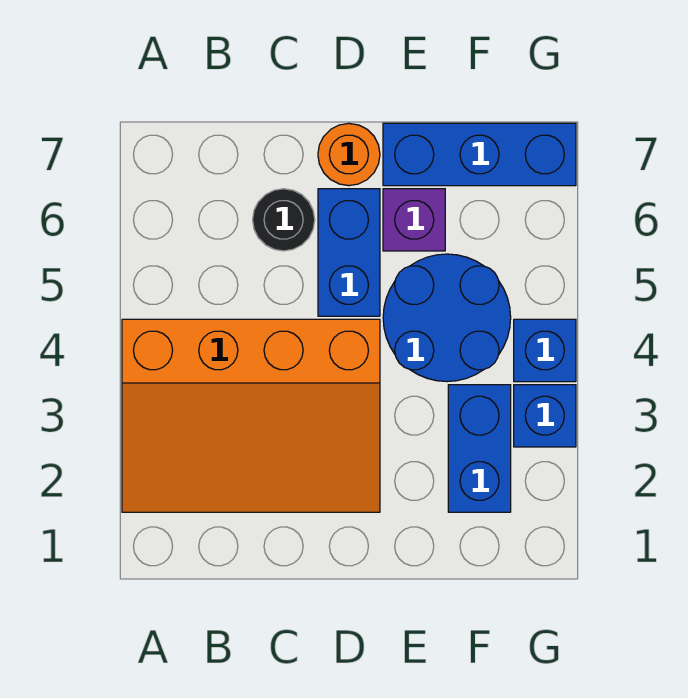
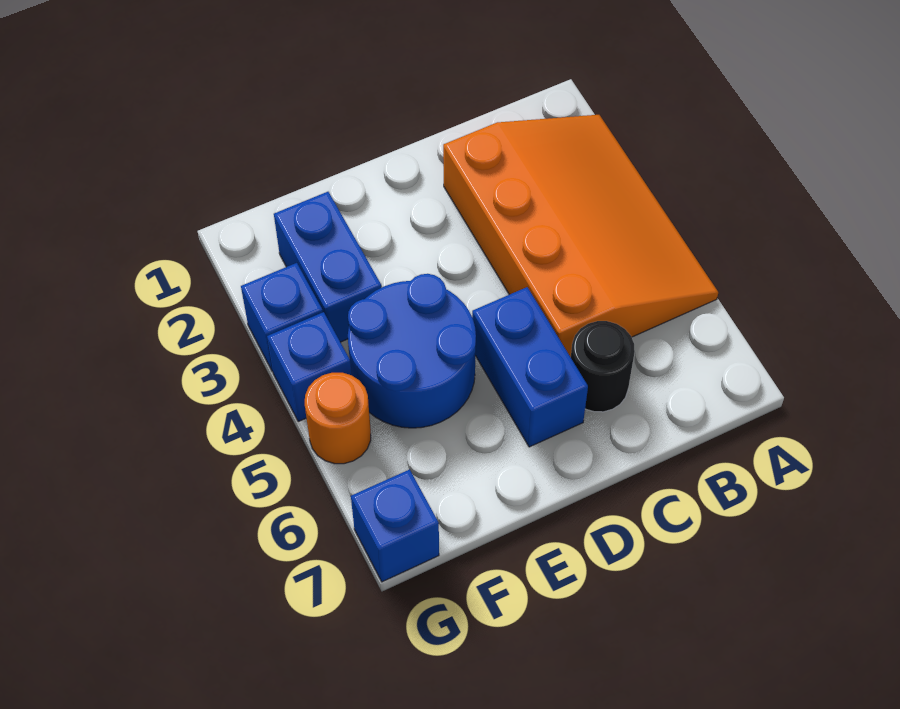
orange 3x4 slope [122,319,380,512] -> orange 3x4 slope turned to [443,115,718,357]
orange 1x1 round brick [318,124,380,186] -> orange 1x1 round brick moved to [305,373,371,464]
purple 1x1 brick [383,189,445,251] -> none
blue 1x3 brick [383,123,576,186] -> blue 1x1 brick [351,470,439,582]

